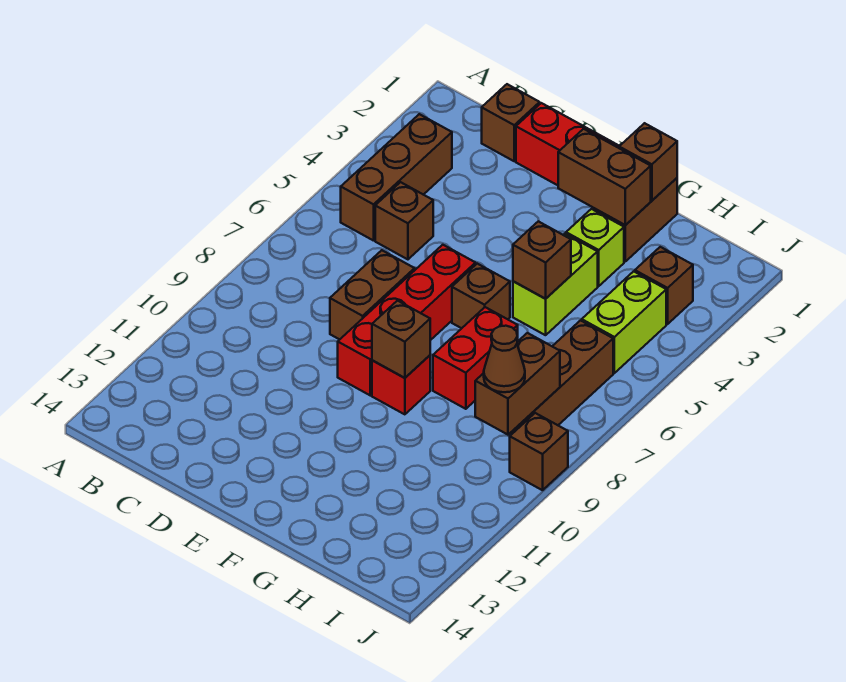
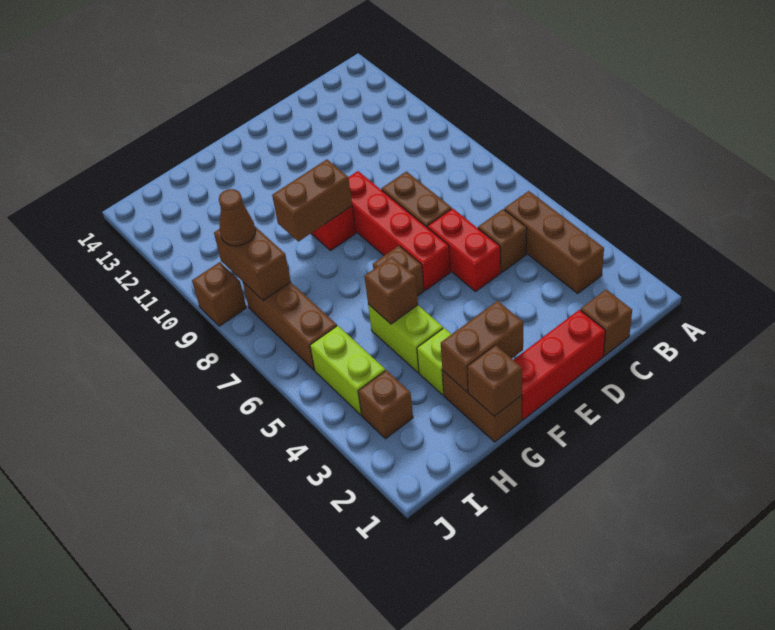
brown 1x1 brick [372,301,430,378] -> brown 1x2 brick [272,159,352,242]
red 1x2 brick [433,307,518,409] -> red 1x2 brick moved to [427,208,501,292]

